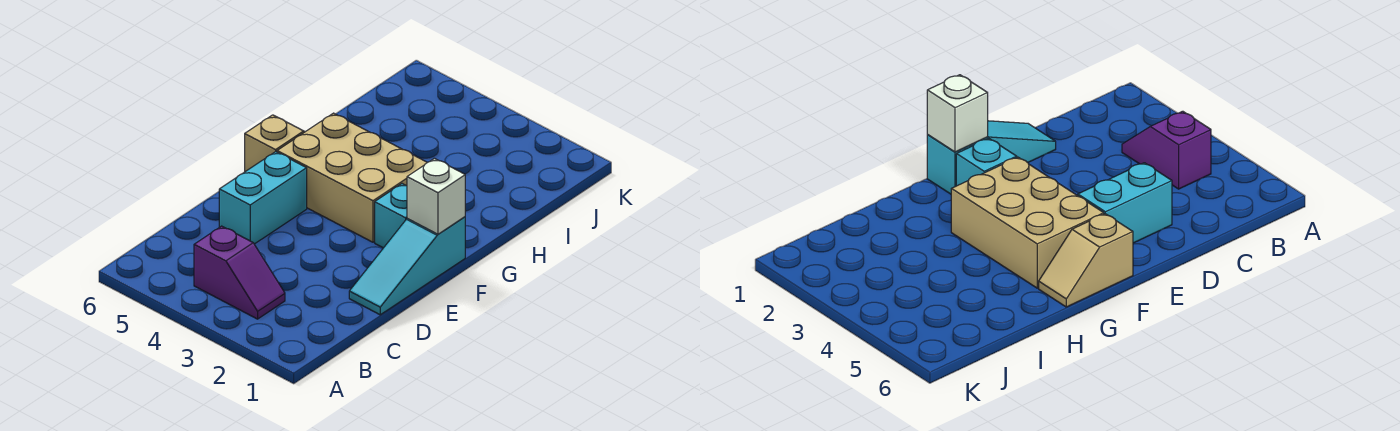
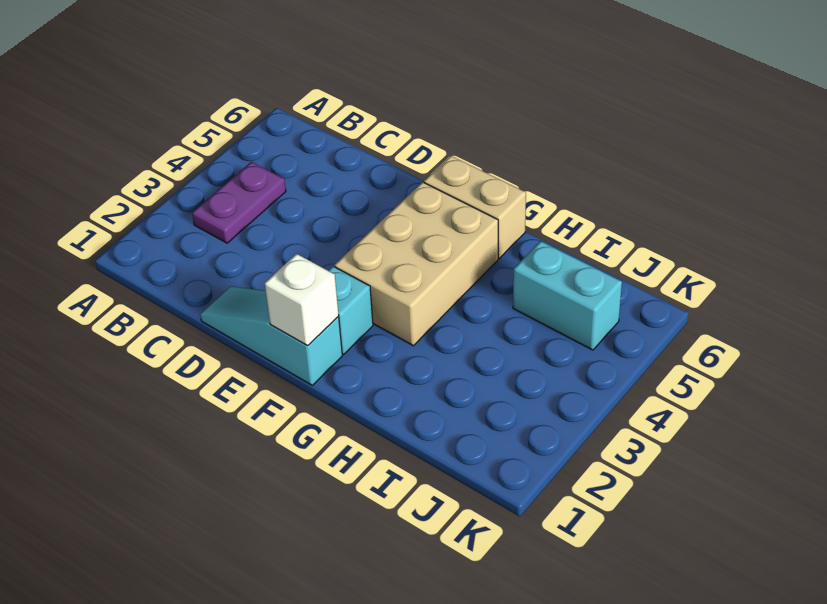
purple 1x2 slope [194,226,285,319] -> purple 1x2 plate [192,162,286,243]
cyan 1x2 brick [219,152,307,244] -> cyan 1x2 brick moved to [513,241,622,350]
tan 1x2 slope [245,115,305,172] -> tan 1x2 brick [424,156,526,258]

